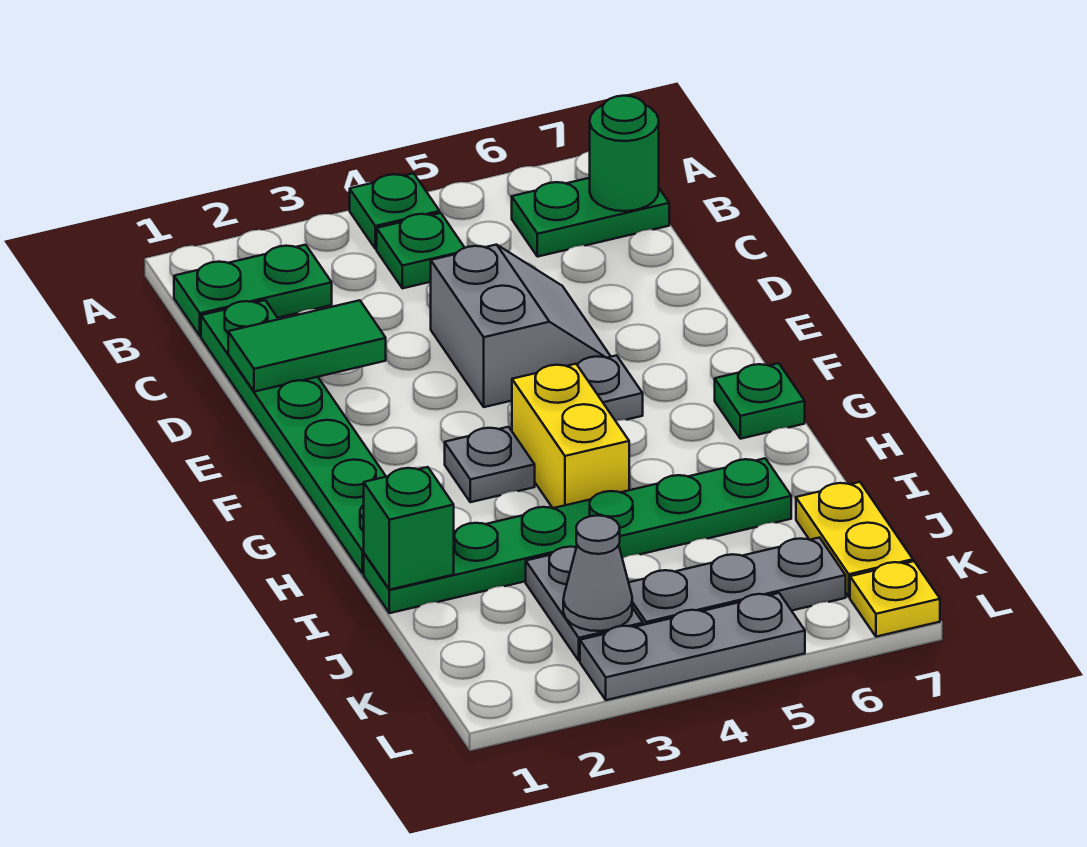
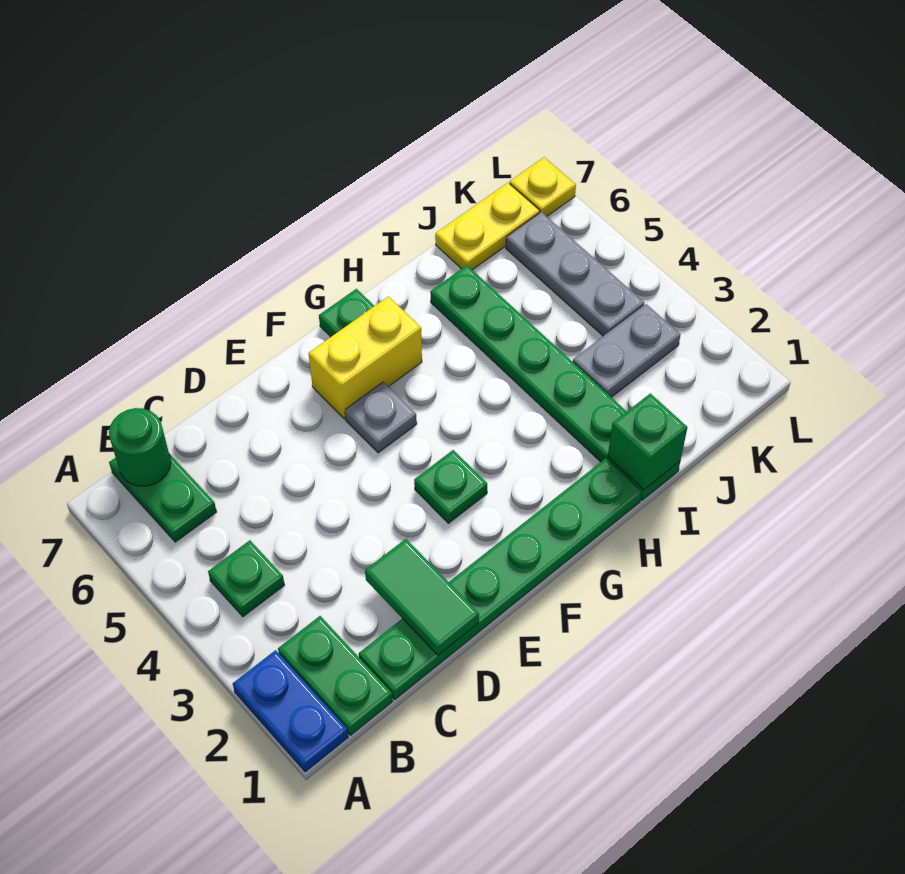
none -> blue 1x2 plate [233,650,348,772]
green 1x1 plate [350,173,440,249] -> green 1x1 plate moved to [414,450,487,523]
grey 2x2 slope [431,245,611,407] -> none
grey 1x1 plate [445,427,535,502] -> none
yellow 1x2 brick [512,364,629,508] -> yellow 1x2 brick moved to [309,296,422,419]
grey 1x1 cone [563,515,632,631] -> none
grey 1x3 plate [580,593,805,700] -> none

